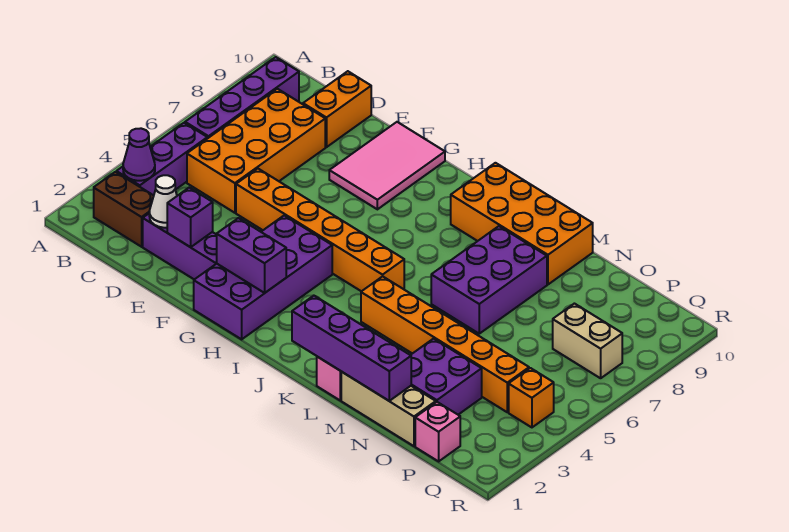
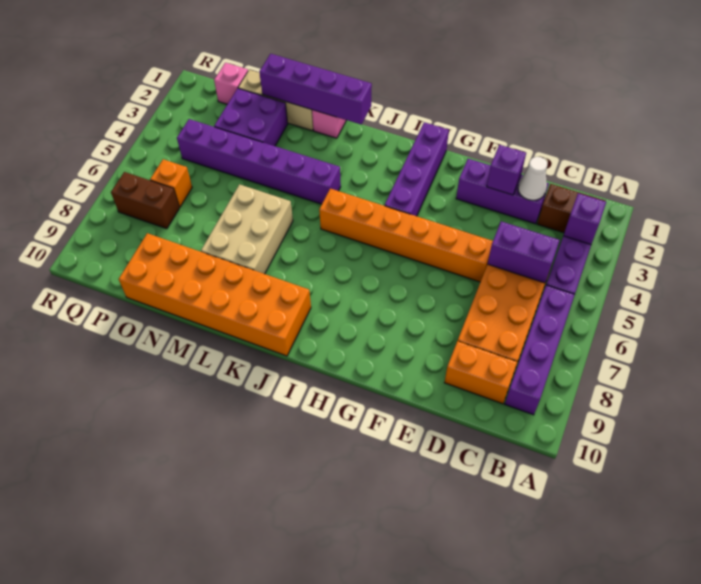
purple 1x1 cone [123,128,155,181] -> purple 1x1 brick [563,193,606,245]
orange 1x2 brick [303,71,371,147] -> orange 1x2 brick turned to [444,341,517,404]
pink 2x3 tile [329,122,445,209] -> none
purple 2x4 brick [194,215,332,339] -> purple 1x4 brick [385,122,449,216]
purple 1x2 brick [217,218,286,293] -> purple 1x2 brick moved to [488,221,560,283]
orange 2x4 brick [451,163,593,284] -> orange 2x6 brick [119,233,311,356]
orange 1x6 brick [361,276,529,412] -> purple 1x6 brick [177,119,341,204]
purple 2x3 brick [431,226,547,334] -> tan 2x3 brick [201,184,293,274]
tan 1x2 brick [553,304,622,378] -> brown 1x2 brick [111,172,179,229]
orange 1x1 brick [509,368,554,427] -> orange 1x1 brick moved to [150,159,192,207]

